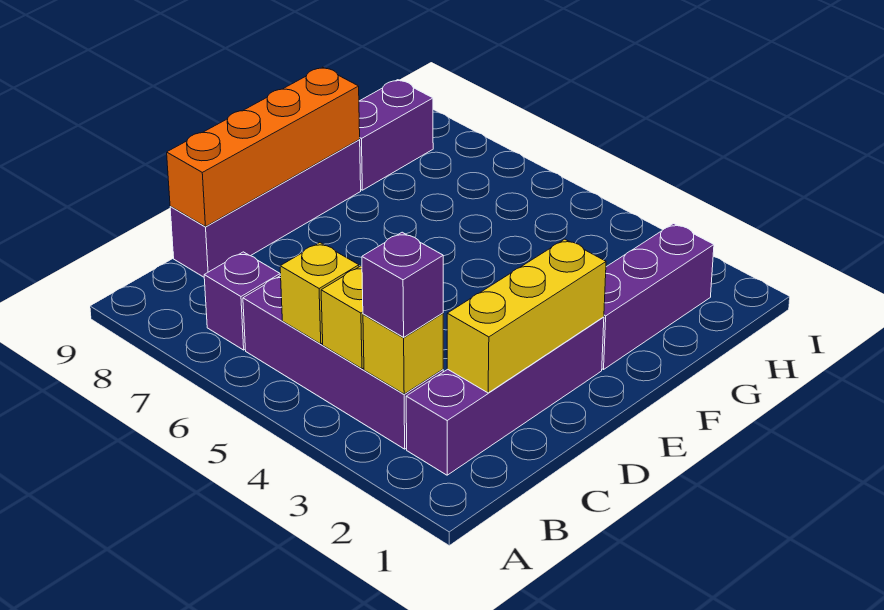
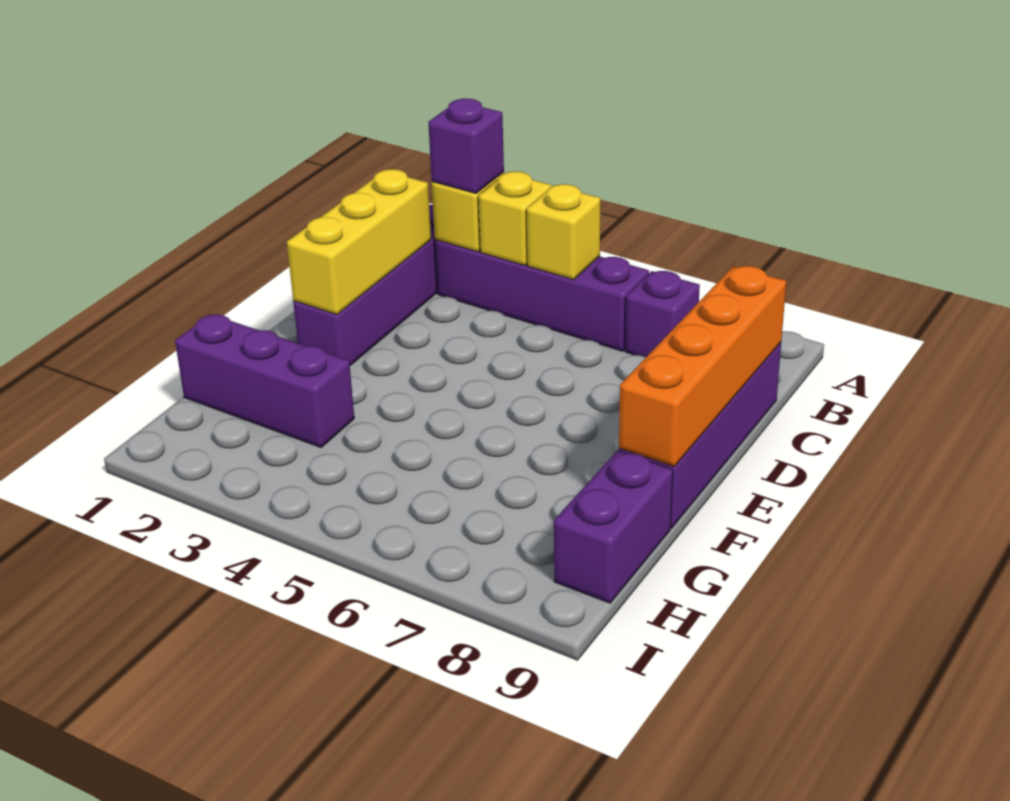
purple 1x3 brick [602,224,714,370] -> purple 1x3 brick turned to [175,314,354,447]

